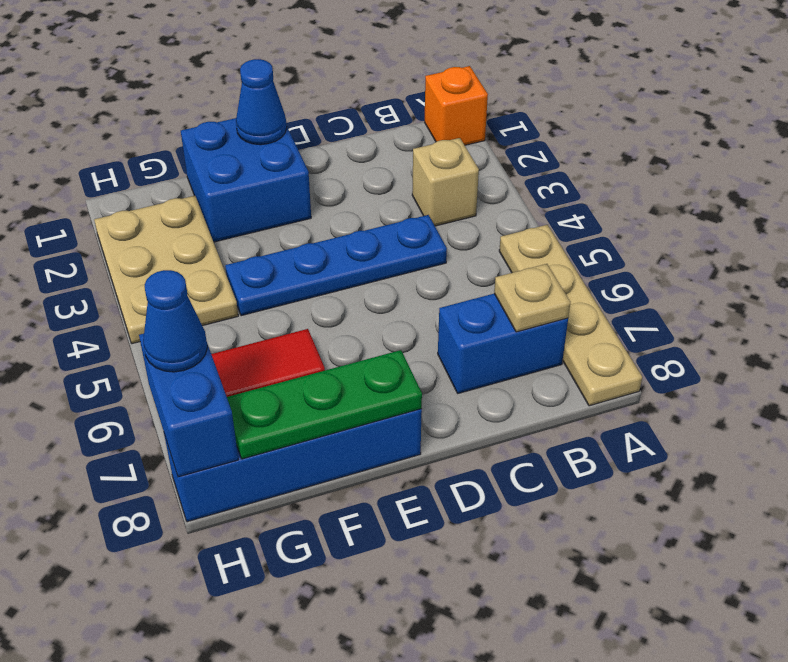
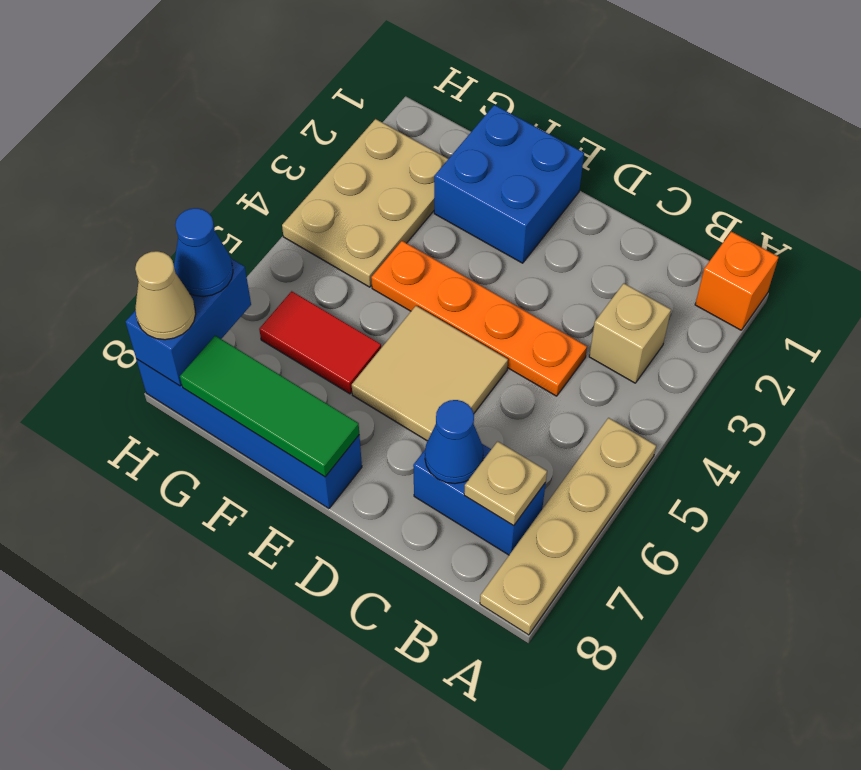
blue 1x4 plate [225,215,447,316] -> orange 1x4 plate [371,241,587,396]
none -> tan 2x2 tile [352,306,508,441]
blue 1x1 cone [236,59,287,145] -> blue 1x1 cone moved to [425,400,483,484]
green 1x3 plate [227,350,422,459] -> green 1x3 tile [180,336,359,477]
none -> tan 1x1 cone [135,251,196,340]

